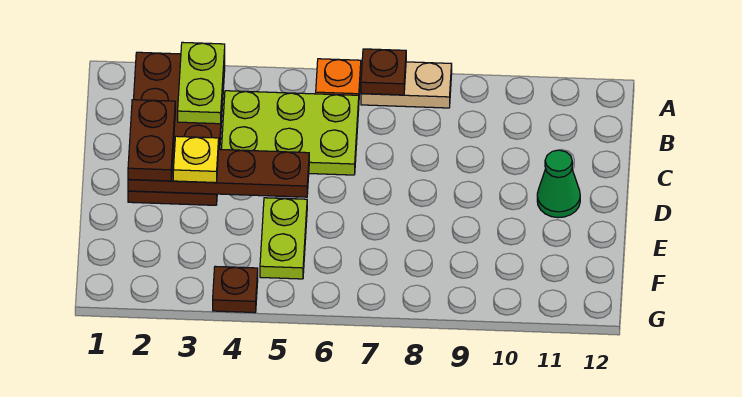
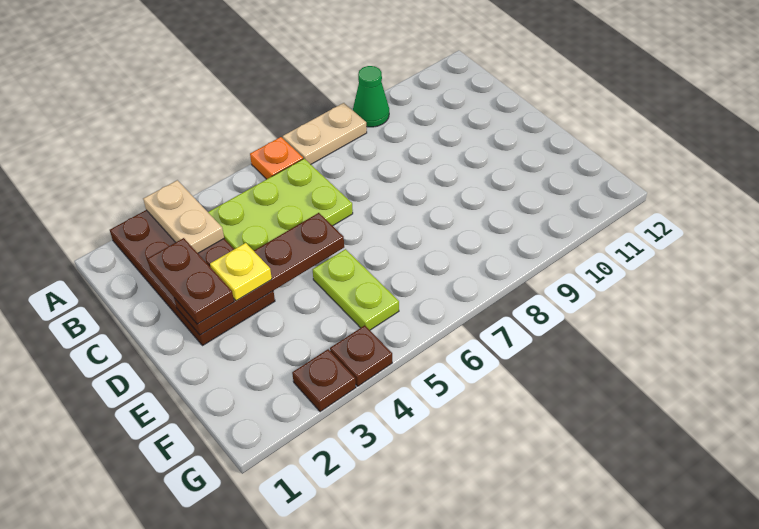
lime 1x2 plate [178,42,225,124] -> tan 1x2 plate [143,180,224,253]
brown 1x1 plate [361,49,406,95] -> brown 1x1 plate moved to [292,349,356,412]
green 1x1 cone [537,150,580,218] -> green 1x1 cone moved to [353,66,389,127]

